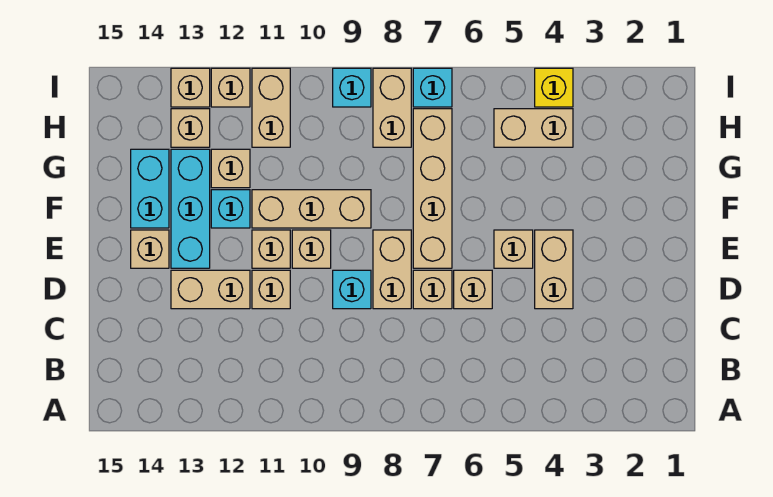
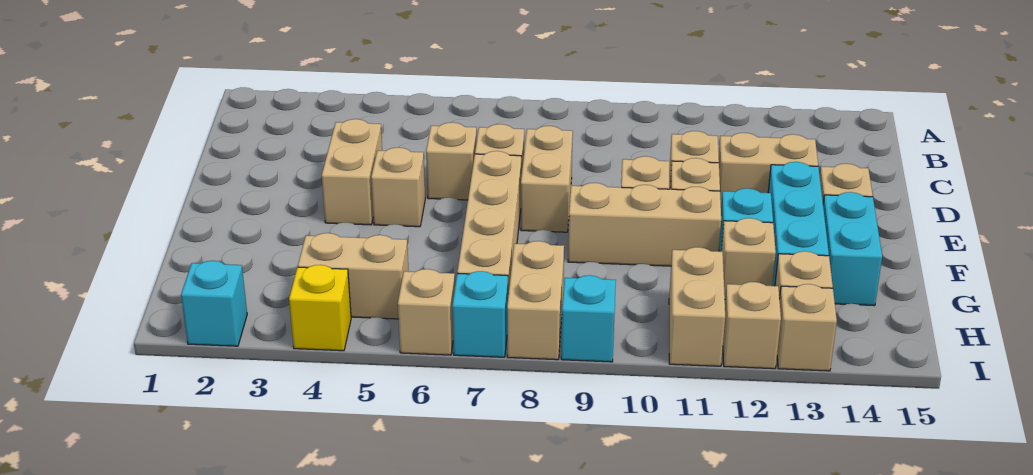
cyan 1x1 brick [333,270,371,309] -> cyan 1x1 brick moved to [181,261,247,346]
none -> tan 1x1 brick [398,269,455,355]

